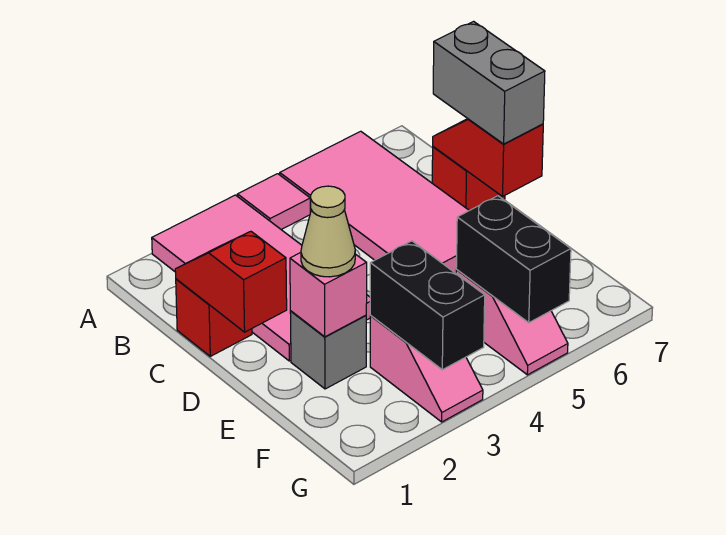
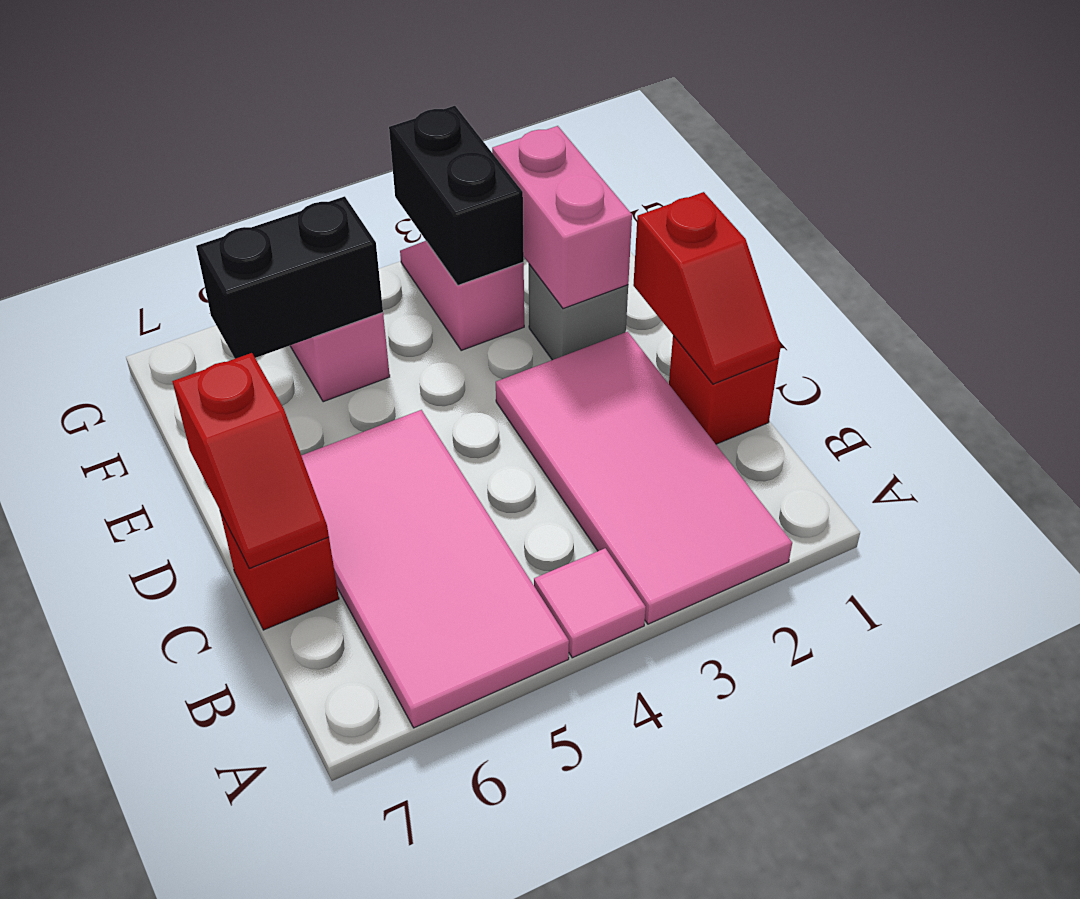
grey 1x2 brick [433,21,545,144] -> none
pink 1x1 brick [290,253,367,337] -> pink 1x2 brick [492,126,632,309]
tan 1x1 cone [301,186,355,277] -> none
black 1x2 brick [456,196,571,323] -> black 1x2 brick turned to [196,196,383,359]

